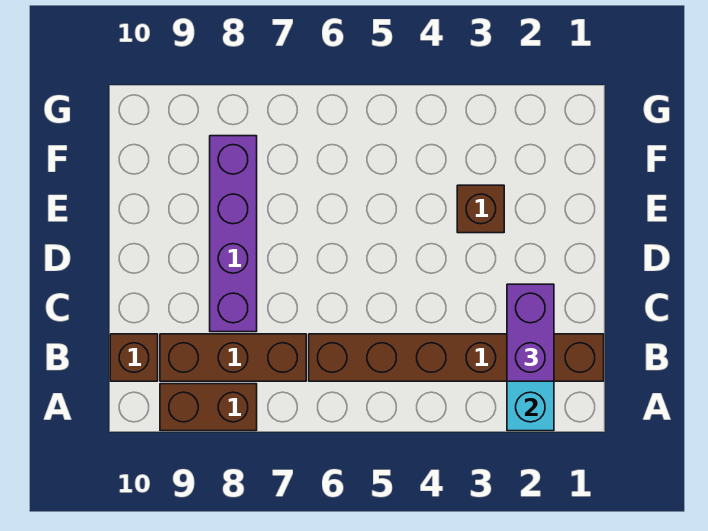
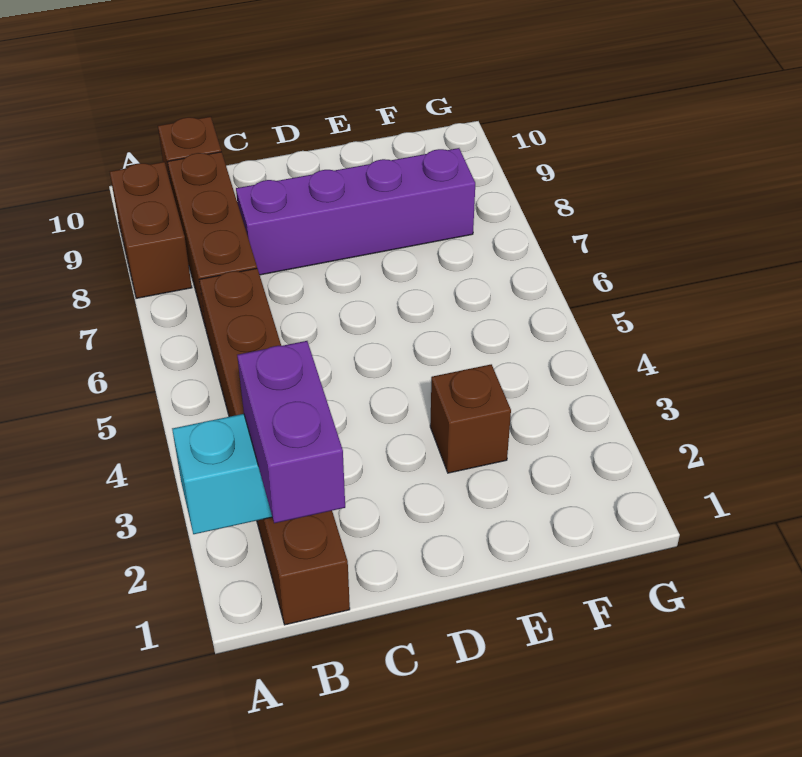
purple 1x2 brick [507,284,554,381] -> purple 1x2 brick turned to [237,341,345,523]

